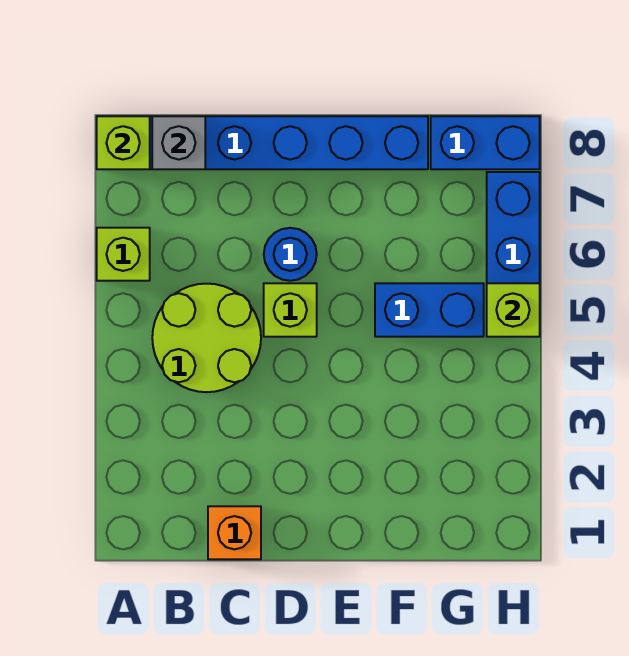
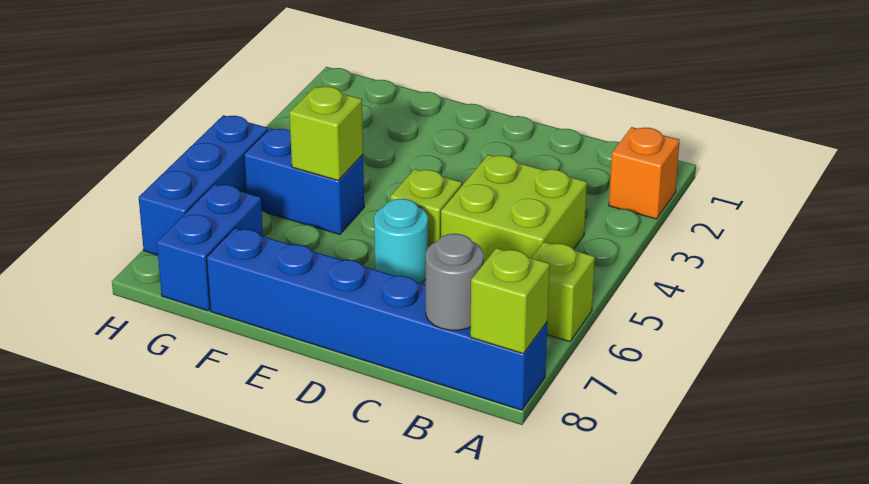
lime 2x2 round brick [152,284,261,392] -> lime 2x2 brick [441,155,587,263]
grey 1x1 brick [152,116,205,169] -> grey 1x1 round brick [426,234,484,330]
orange 1x1 brick [208,506,261,559] -> orange 1x1 brick moved to [609,127,680,219]
blue 1x1 round brick [264,228,317,281] -> cyan 1x1 round brick [374,199,428,283]
blue 1x2 brick [431,116,540,169] -> blue 1x2 brick turned to [157,184,263,311]
lime 1x1 brick [487,283,540,337] -> lime 1x1 brick moved to [289,86,363,181]

